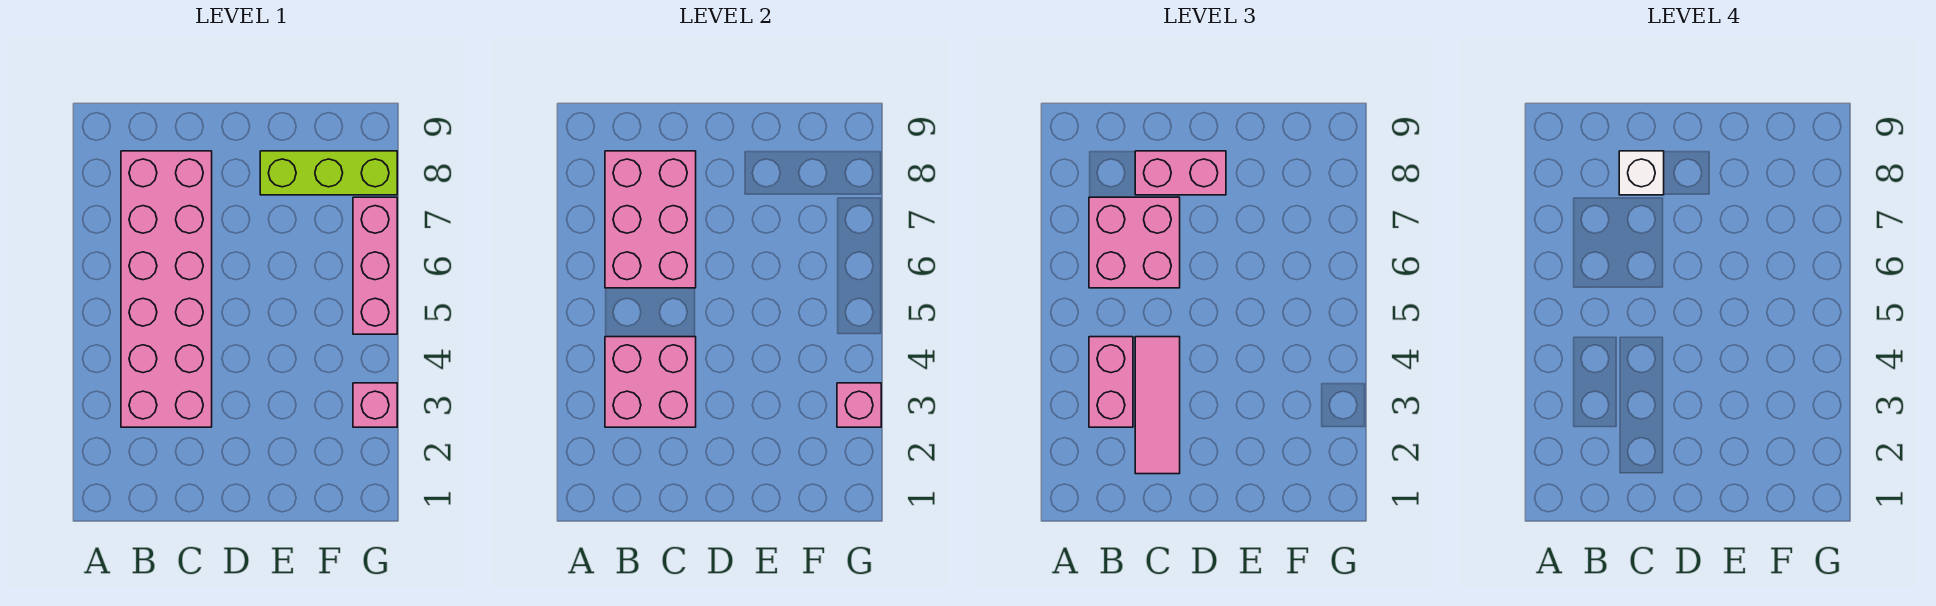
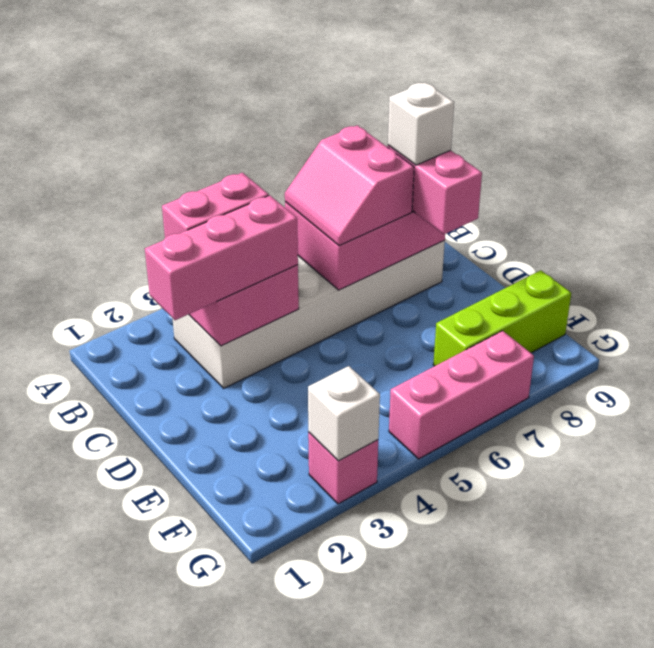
pink 2x6 brick [121,151,212,427] -> white 2x6 brick [172,241,445,388]
pink 2x2 brick [1089,197,1180,288] -> pink 2x2 slope [285,125,414,246]
pink 1x3 tile [1135,337,1180,474] -> pink 1x3 brick [145,195,298,320]
lime 1x3 brick [260,151,397,195] -> lime 1x3 brick turned to [433,270,571,366]
pink 1x1 brick [837,383,881,427] -> white 1x1 brick [308,366,380,461]

